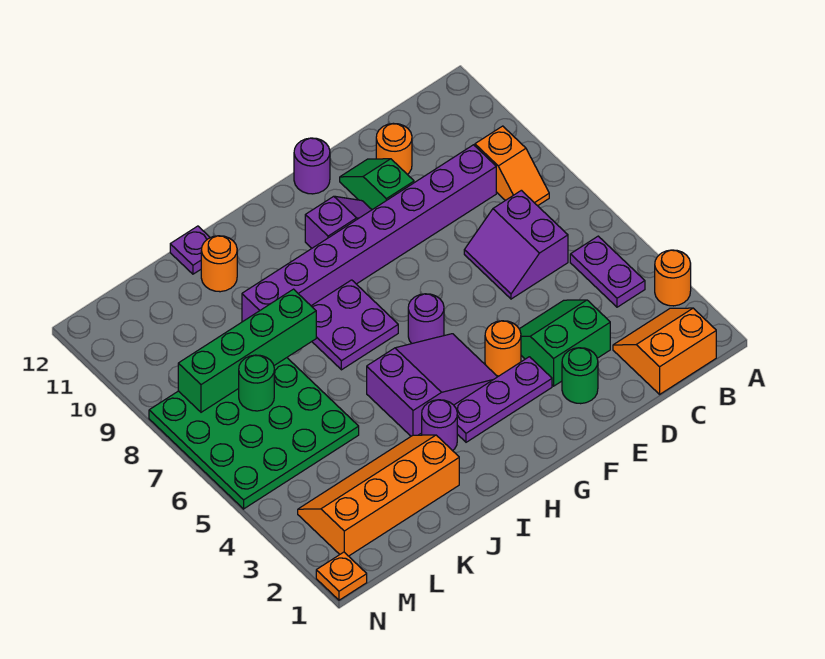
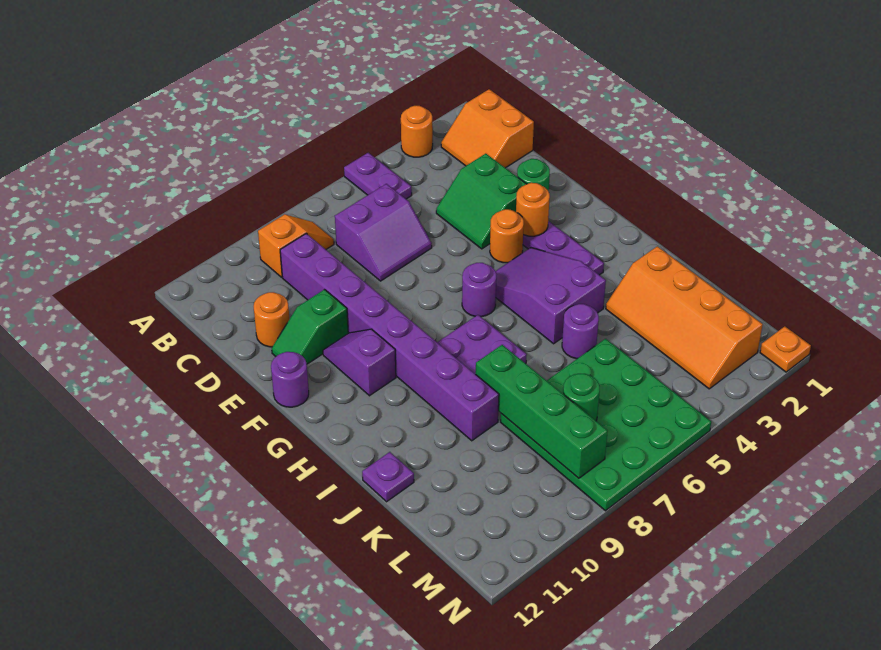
purple 1x2 plate [570,236,645,307] -> purple 1x2 plate turned to [344,153,412,199]
purple 1x1 round brick [422,400,457,451] -> purple 1x1 round brick moved to [562,304,599,359]
orange 1x1 round brick [201,236,237,292] -> orange 1x1 round brick moved to [516,183,550,236]

